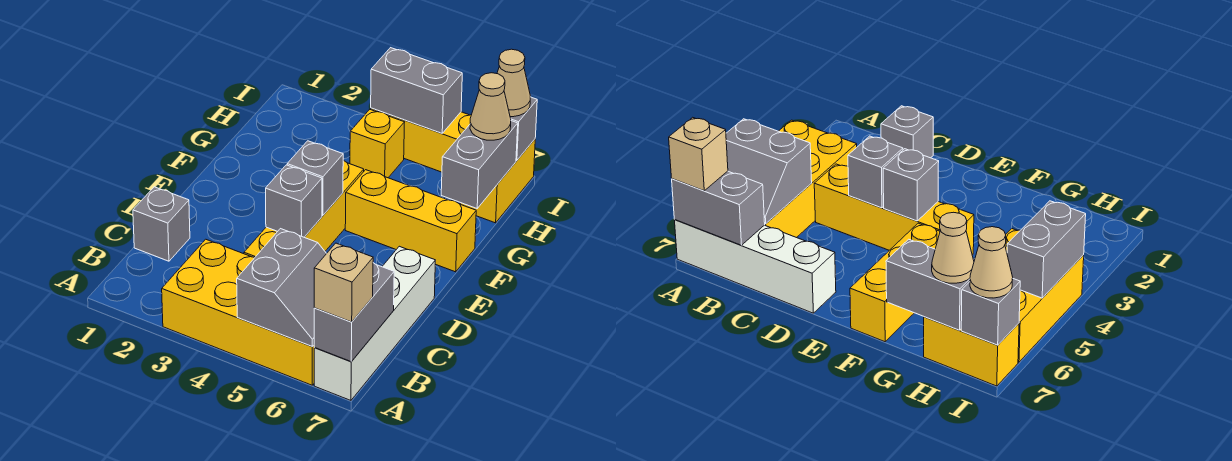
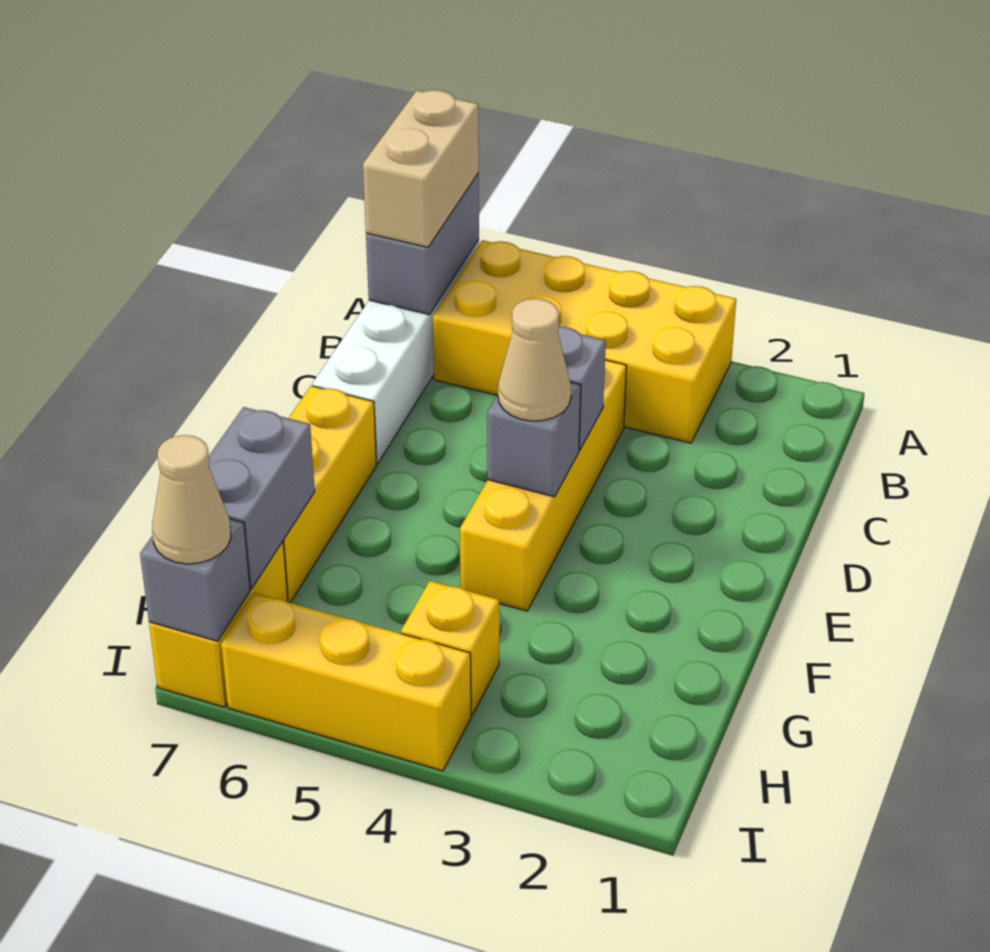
grey 2x2 slope [237,229,327,347] -> none
tan 1x1 brick [314,243,373,322] -> tan 1x2 brick [363,90,479,247]
grey 1x1 brick [133,187,190,261] -> none
yellow 1x3 brick [345,170,476,272] -> yellow 1x3 brick turned to [283,386,377,603]
tan 1x1 cone [470,73,511,140] -> tan 1x1 cone moved to [498,299,571,421]
grey 1x2 brick [371,48,462,133] -> none

